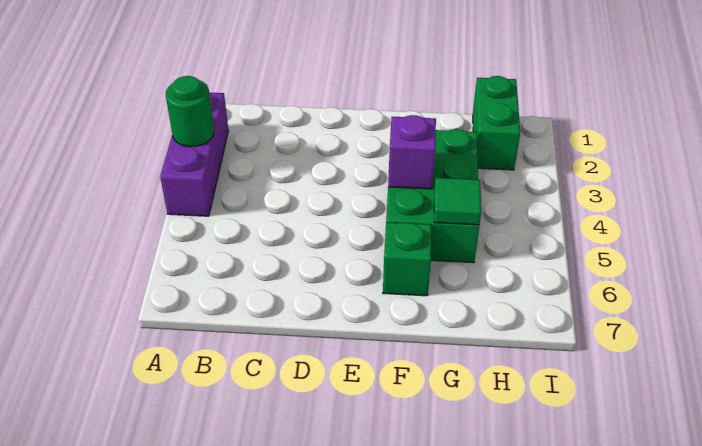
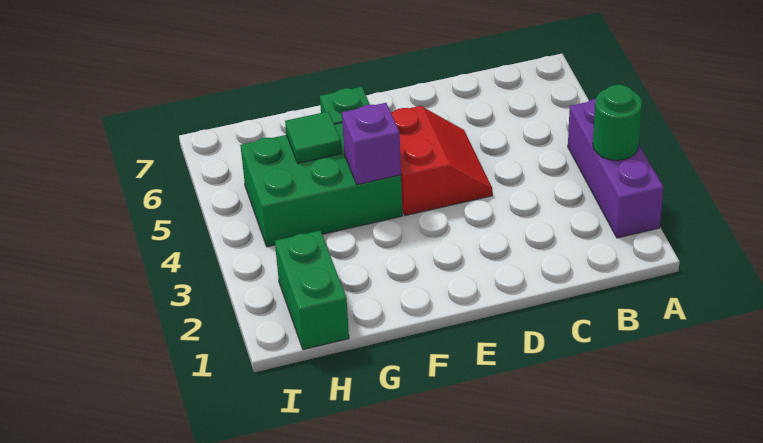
none -> red 2x2 slope [391,106,492,216]
green 2x3 brick [386,129,479,263] -> green 2x3 brick turned to [241,123,402,247]

